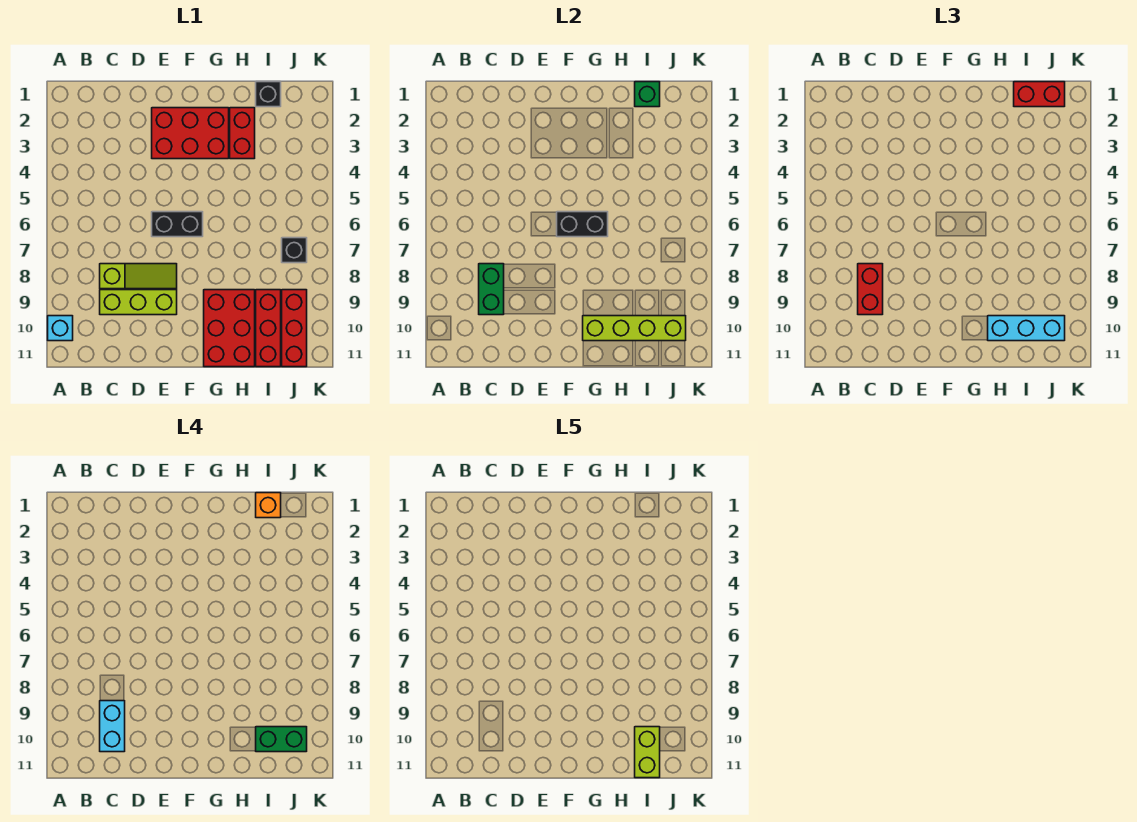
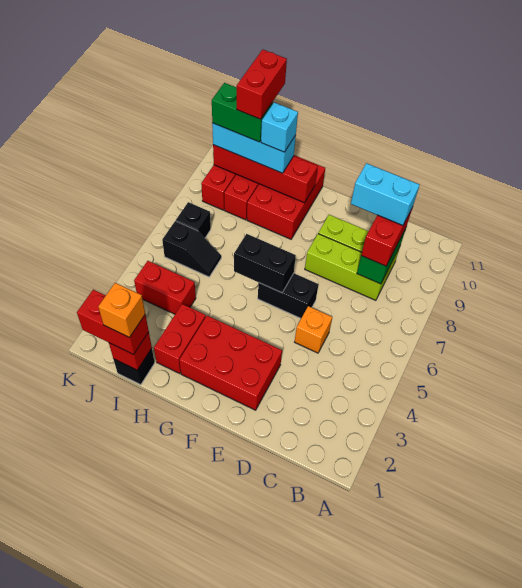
cyan 1x1 brick [48,316,73,341] -> cyan 1x1 brick moved to [261,102,298,152]
lime 1x3 slope [100,264,177,289] -> lime 1x3 brick [305,234,390,300]
cyan 1x2 brick [100,701,125,752] -> cyan 1x2 brick turned to [351,163,419,225]
none -> orange 1x1 brick [295,306,332,353]
lime 1x4 brick [583,316,686,341] -> red 1x4 brick [213,145,318,203]
green 1x1 brick [635,82,660,107] -> red 1x1 brick [109,332,152,370]
none -> red 1x2 brick [134,261,196,314]
none -> black 1x2 slope [162,221,221,277]
lime 1x2 brick [635,727,660,778] -> red 1x2 brick [237,50,287,119]

